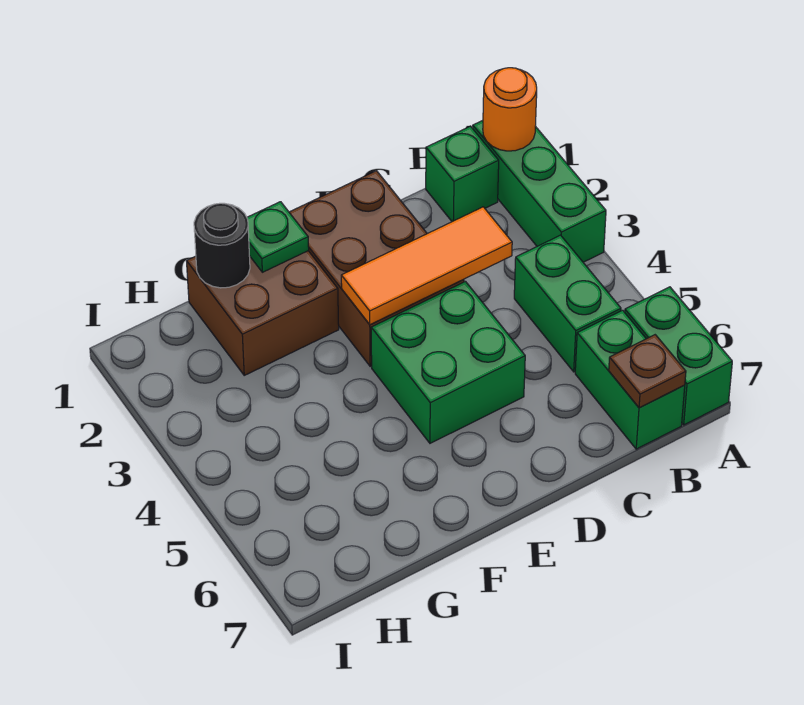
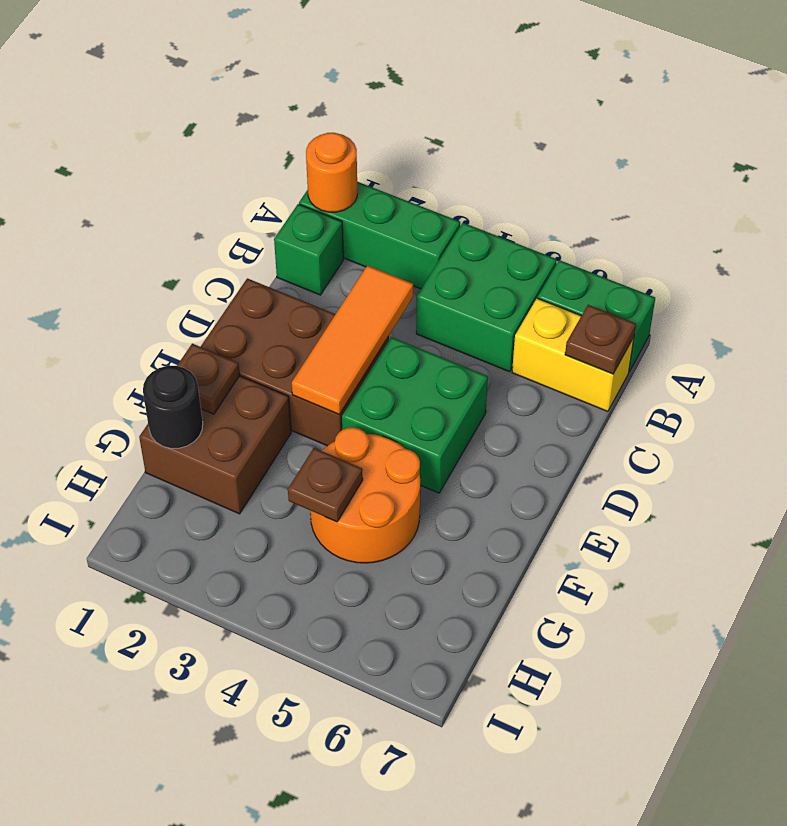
green 1x2 brick [514,235,621,372] -> green 2x2 brick [416,223,557,372]
green 1x2 brick [575,310,685,449] -> yellow 1x2 brick [512,298,634,412]
green 1x1 plate [247,202,309,272] -> brown 1x1 plate [177,344,240,414]
none -> orange 2x2 round brick [310,427,420,563]
none -> brown 1x1 plate [288,448,363,522]

